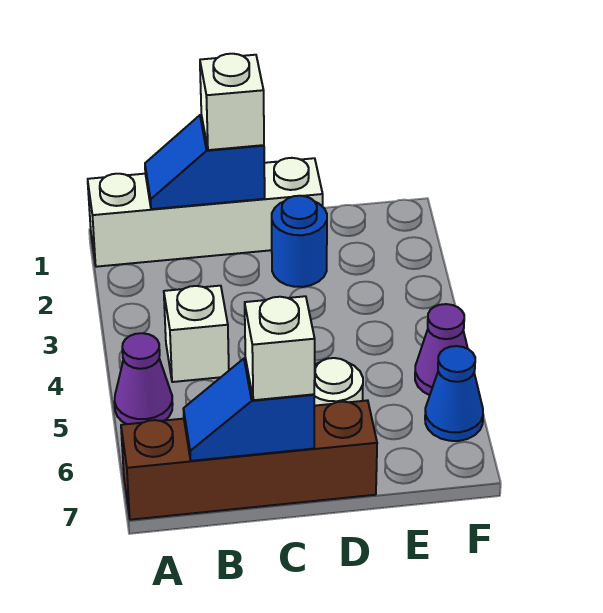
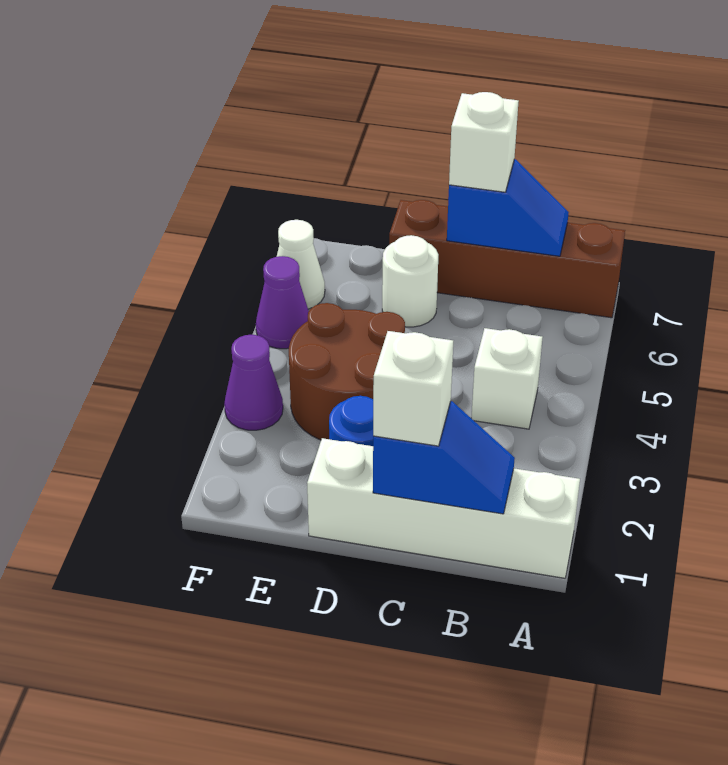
purple 1x1 cone [114,333,173,424] -> purple 1x1 cone moved to [224,335,283,430]
none -> brown 2x2 round brick [289,303,405,440]
blue 1x1 cone [425,346,483,441] -> white 1x1 cone [277,220,325,309]

